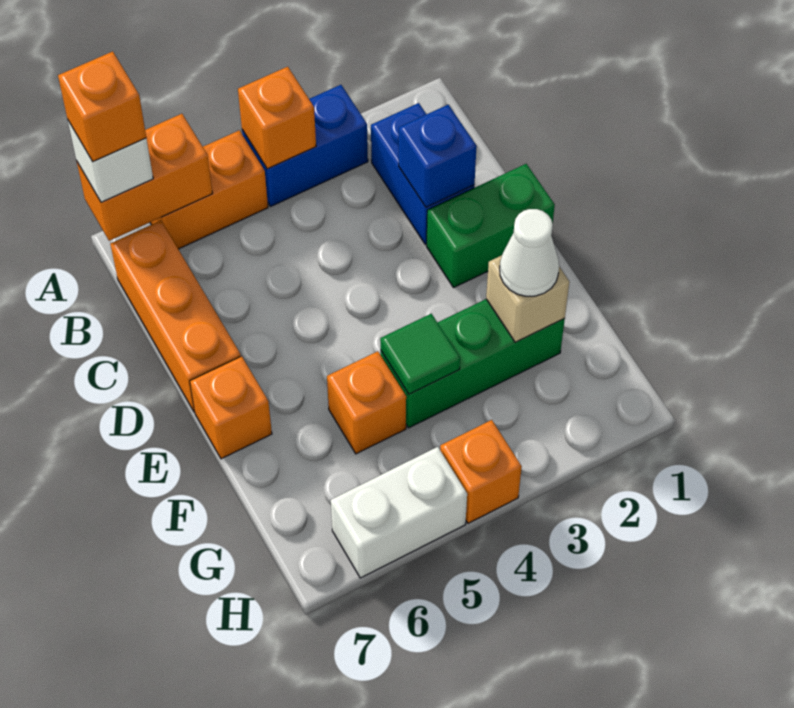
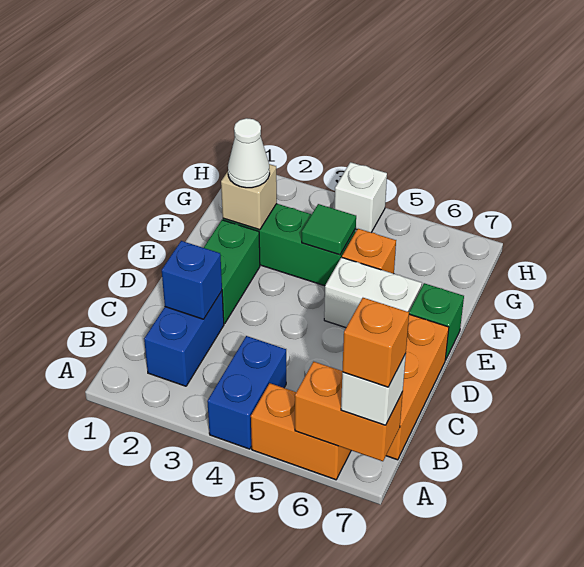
blue 1x2 brick [242,85,368,206] -> blue 1x2 brick turned to [207,336,286,449]
orange 1x1 brick [238,67,316,169] -> none
green 1x2 brick [426,164,555,288] -> green 1x2 brick turned to [204,220,260,324]
orange 1x1 brick [190,356,272,459] -> green 1x1 brick [409,283,464,360]
orange 1x1 brick [440,420,522,523] -> white 1x1 brick [335,162,387,232]
white 1x2 brick [331,447,467,578] -> white 1x2 brick moved to [324,257,422,328]

